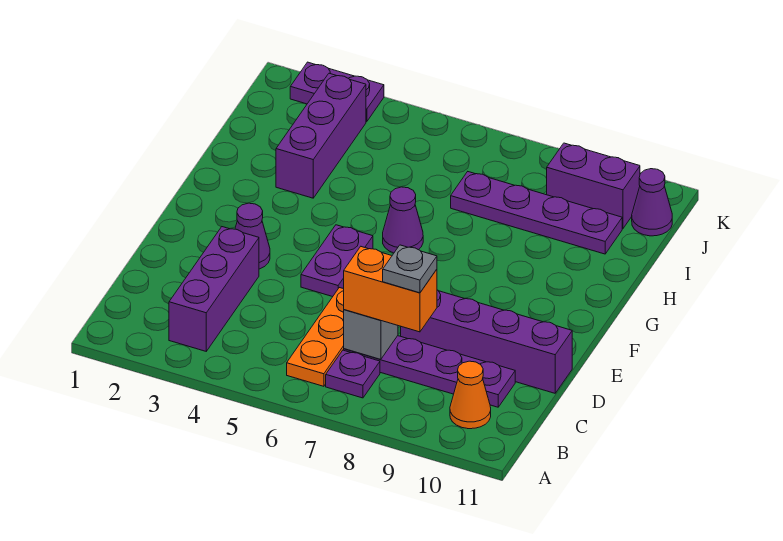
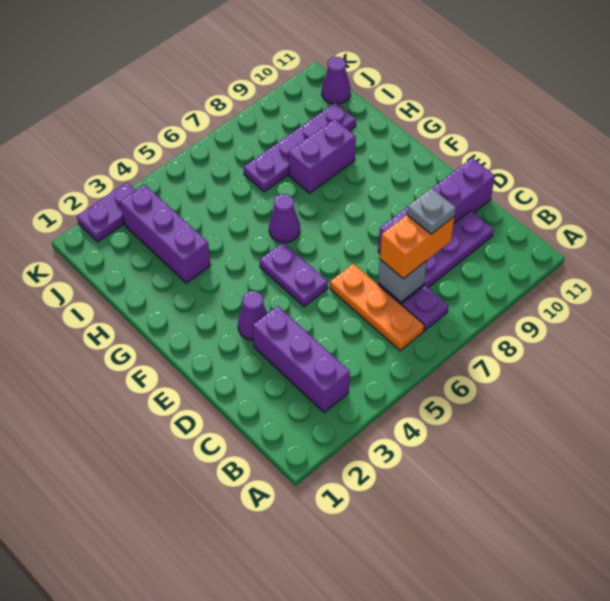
orange 1x1 cone [450,361,491,429] -> none
purple 1x2 brick [547,143,640,229] -> purple 1x2 brick moved to [289,119,356,193]

